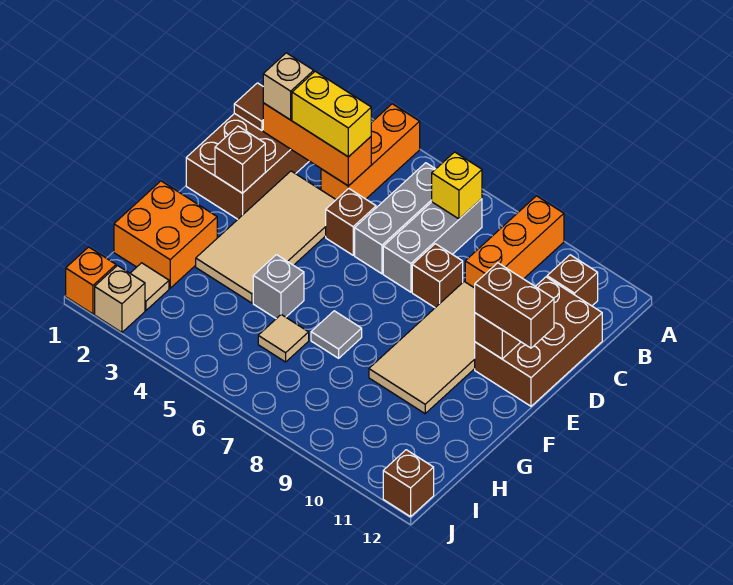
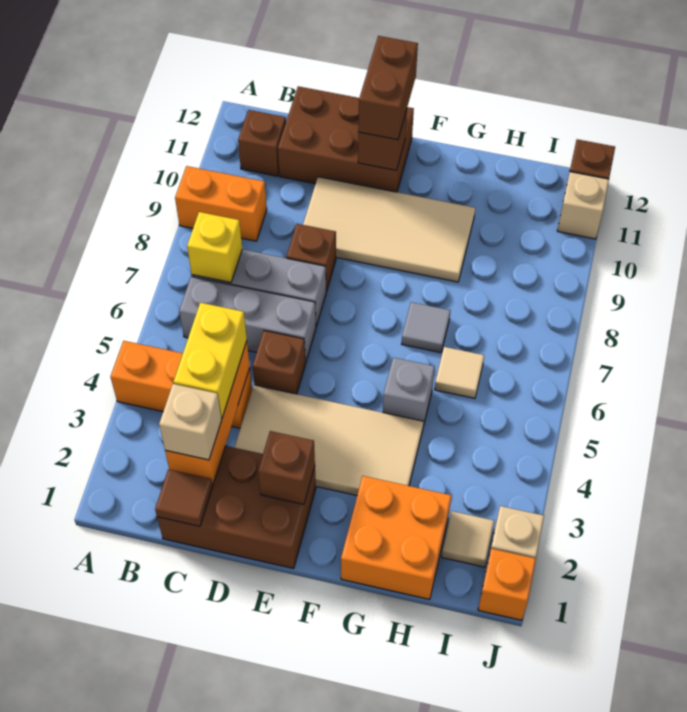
orange 1x3 brick [465,196,564,288] -> orange 1x2 brick [175,166,267,241]
none -> tan 1x1 brick [557,172,609,239]

